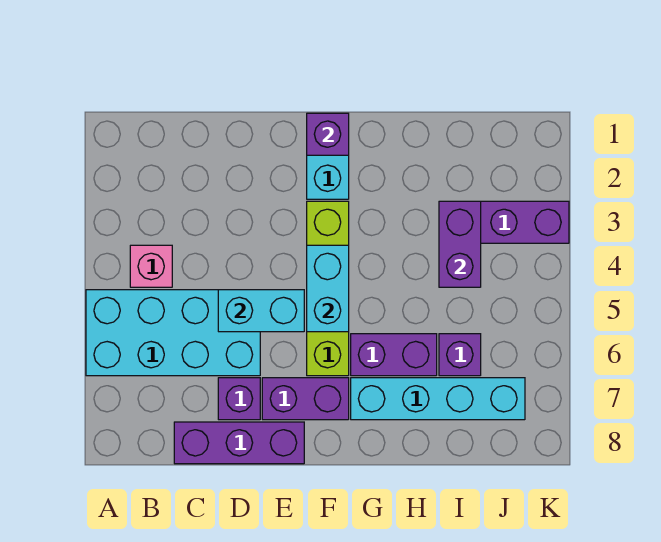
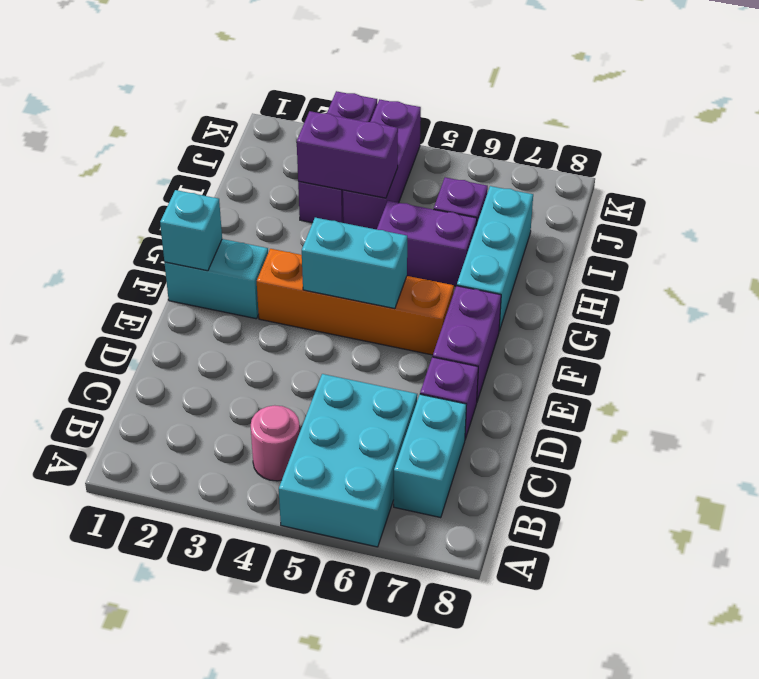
cyan 2x4 brick [86,290,260,376] -> cyan 2x3 brick [279,374,417,547]
pink 1x1 brick [130,245,172,287] -> pink 1x1 round brick [251,405,300,481]
purple 1x3 brick [174,422,304,464] -> purple 1x3 brick moved to [343,99,421,229]
cyan 1x2 brick [218,290,304,332] -> cyan 1x2 brick moved to [394,394,467,518]
purple 1x1 brick [307,113,349,155] -> cyan 1x1 brick [160,190,222,271]
lime 1x4 brick [307,201,349,376] -> orange 1x4 brick [257,249,454,355]
purple 1x2 brick [351,334,437,376] -> purple 1x2 brick turned to [377,201,477,286]
cyan 1x4 brick [351,378,525,420] -> cyan 1x3 brick [457,186,533,331]

